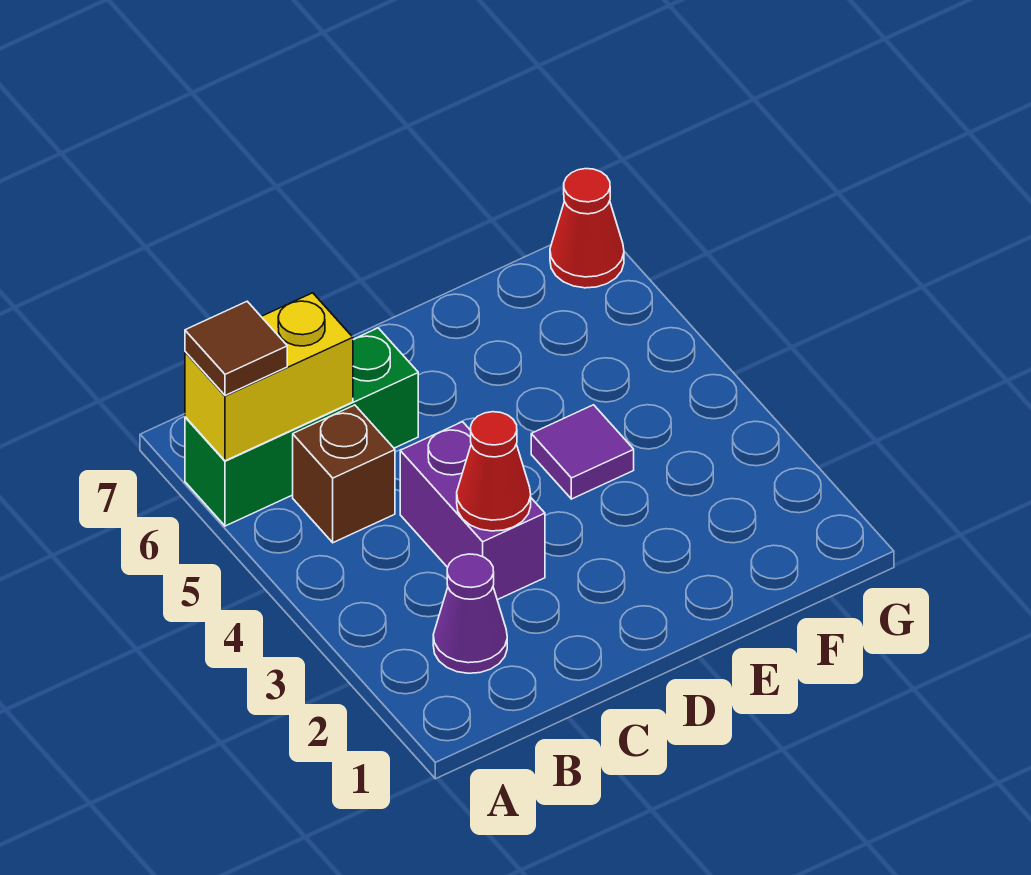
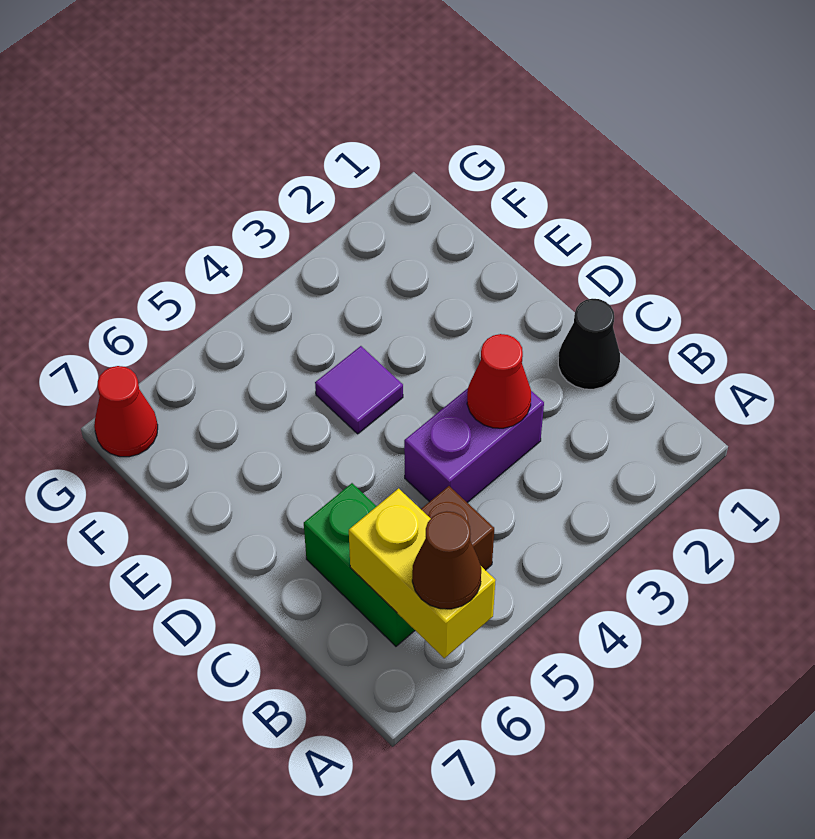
green 1x3 brick [185,328,418,526] -> green 1x2 brick [304,483,415,646]
brown 1x1 tile [185,301,287,396] -> brown 1x1 cone [412,511,481,609]
purple 1x1 cone [433,554,507,673] -> none
none -> black 1x1 cone [558,299,620,389]

